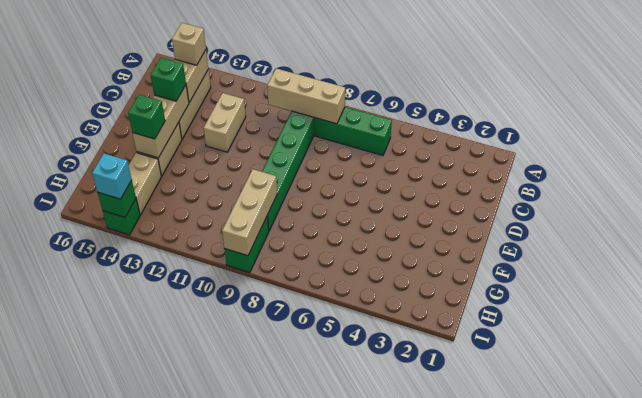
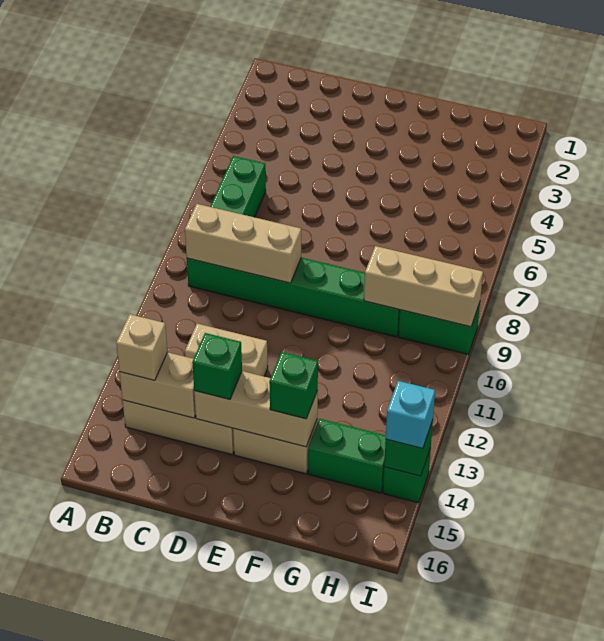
tan 1x3 brick [267,68,345,124] -> tan 1x3 brick turned to [185,204,301,283]
tan 1x2 brick [129,153,161,215] -> green 1x2 brick [308,419,386,493]

